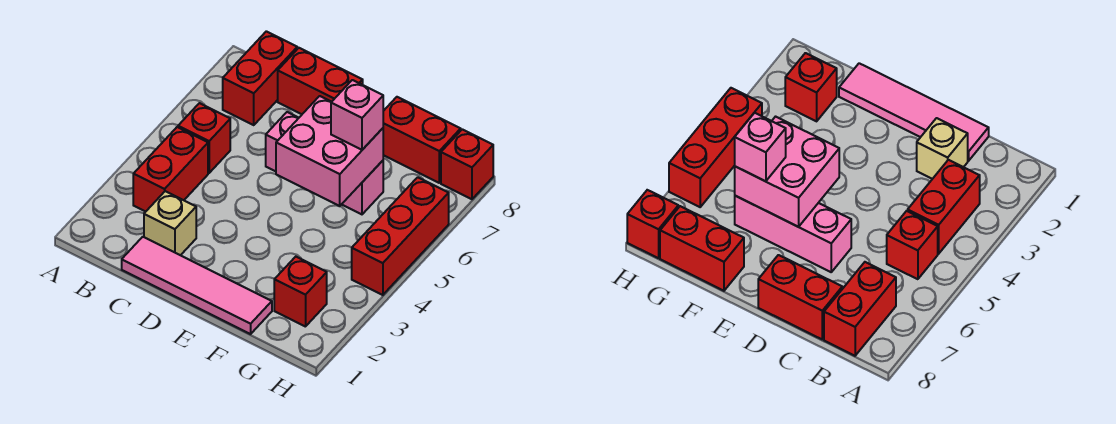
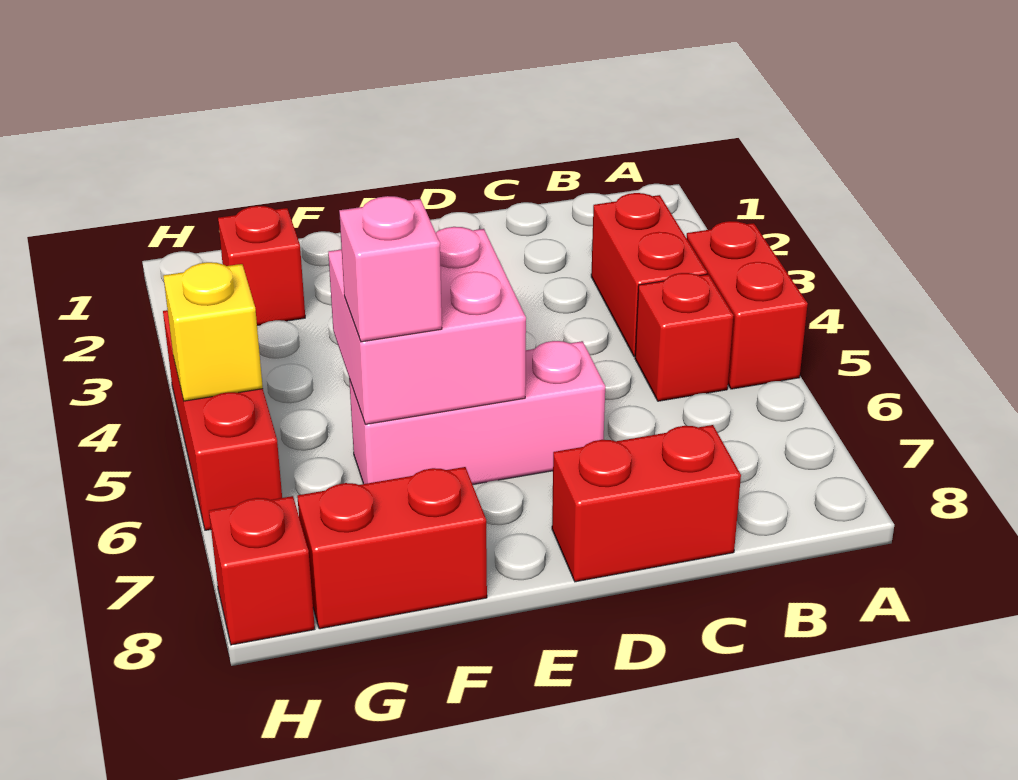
red 1x2 brick [223,31,297,125] -> red 1x2 brick moved to [687,221,808,389]
pink 1x4 tile [122,237,272,334] -> none
tan 1x1 brick [144,191,196,255] -> none
none -> yellow 1x1 brick [163,262,263,401]

